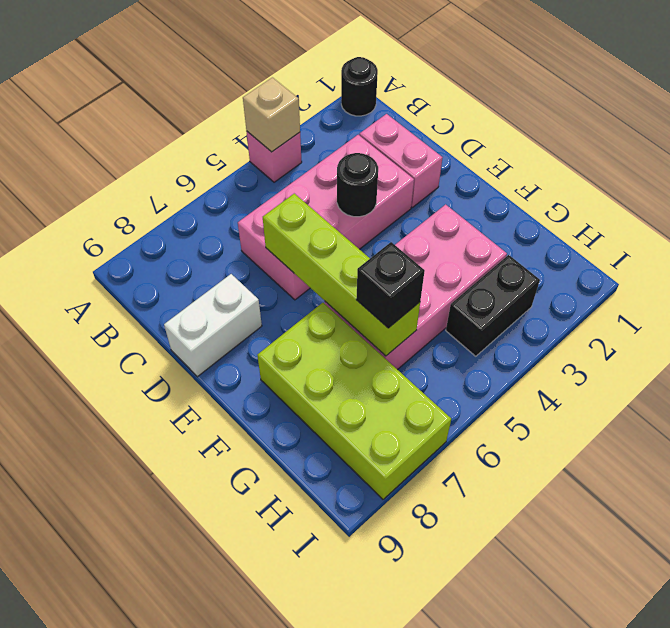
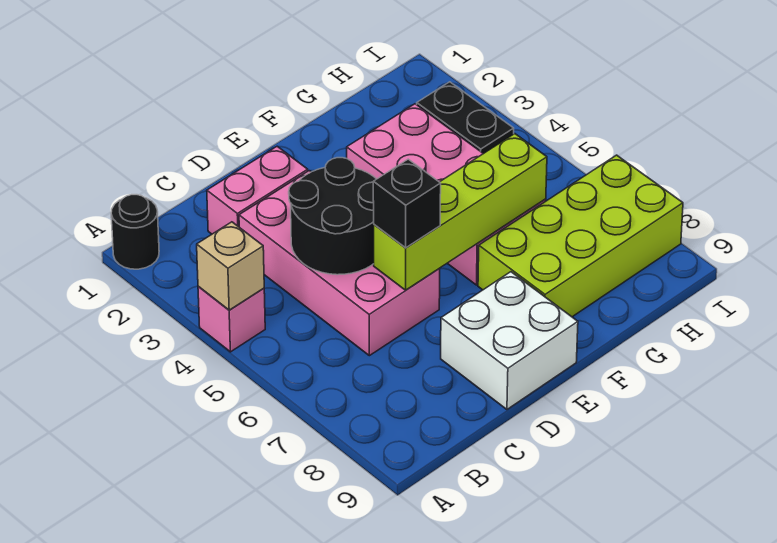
black 1x1 round brick [337,153,378,217] -> black 2x2 round brick [289,158,376,275]
white 1x2 brick [164,274,262,377] -> white 2x2 brick [441,272,578,409]
black 1x1 brick [356,242,425,328] -> black 1x1 brick moved to [373,159,441,248]

